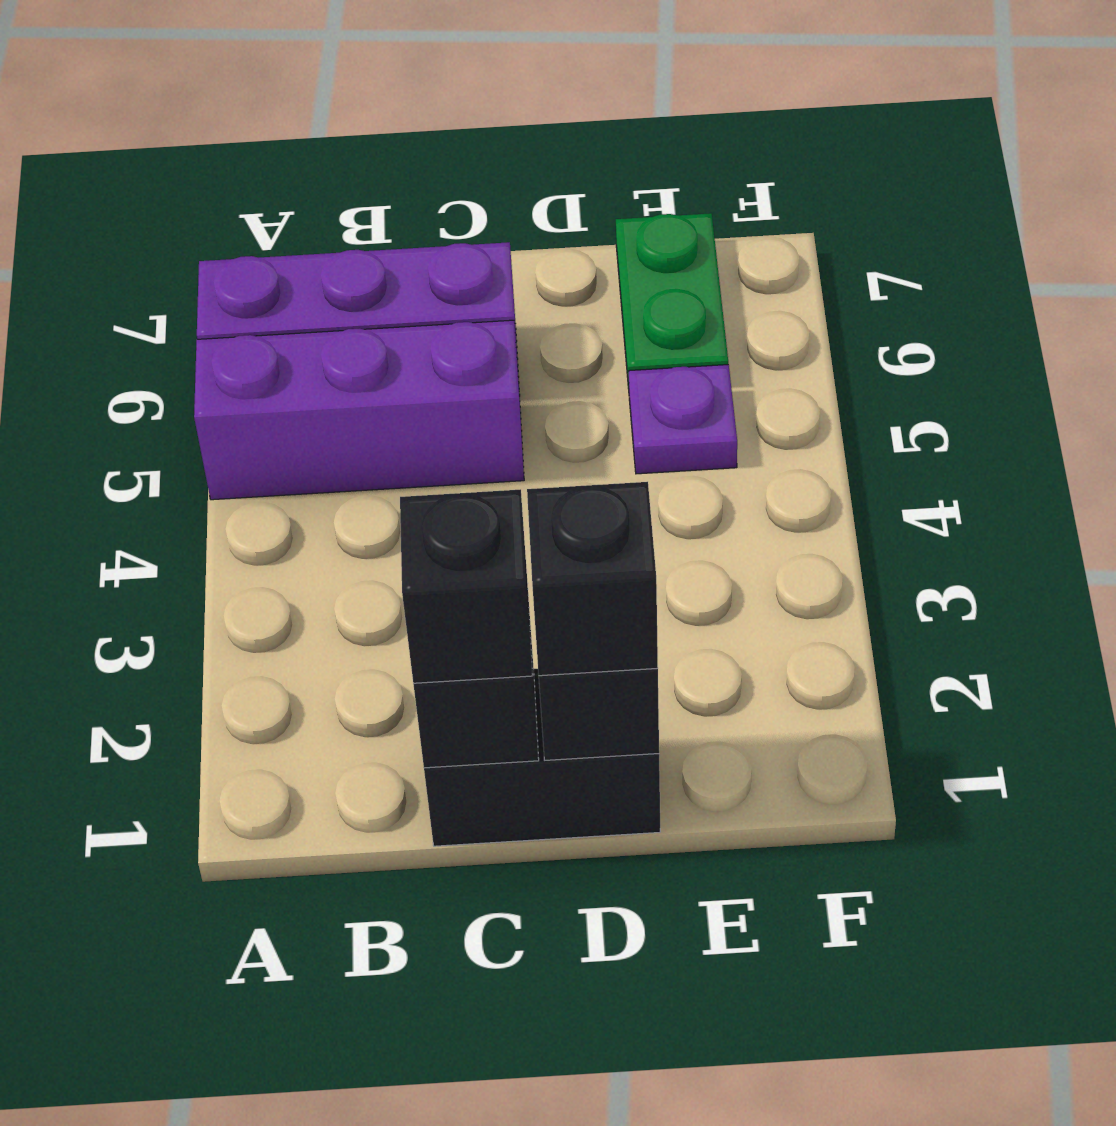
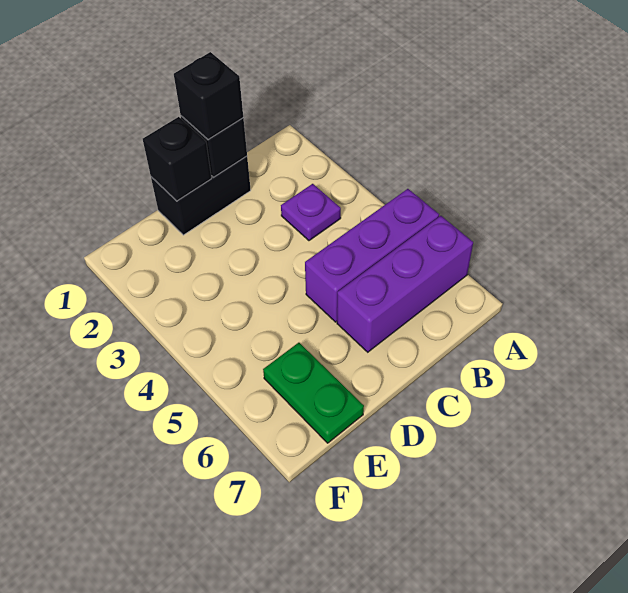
black 1x1 brick [527,482,658,676] -> none
purple 1x1 plate [629,365,737,474] -> purple 1x1 plate moved to [281,184,341,241]

